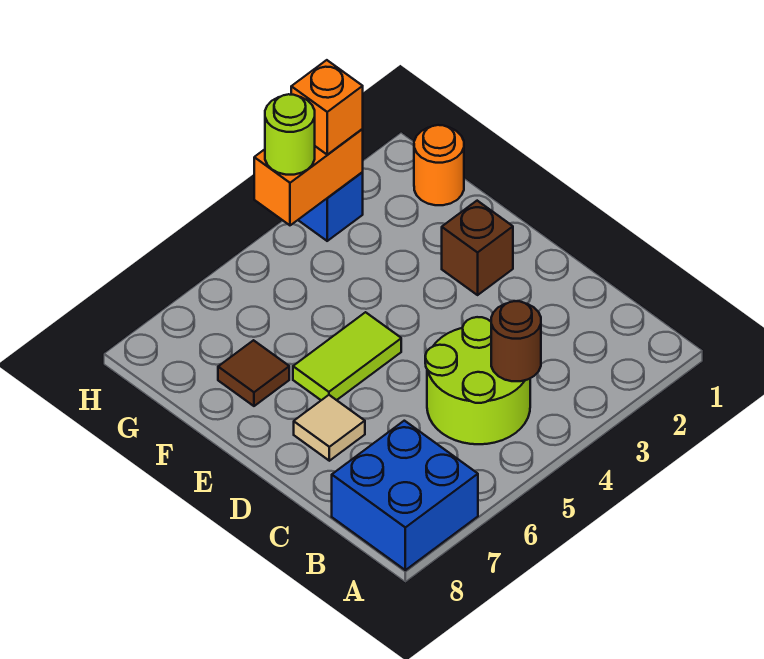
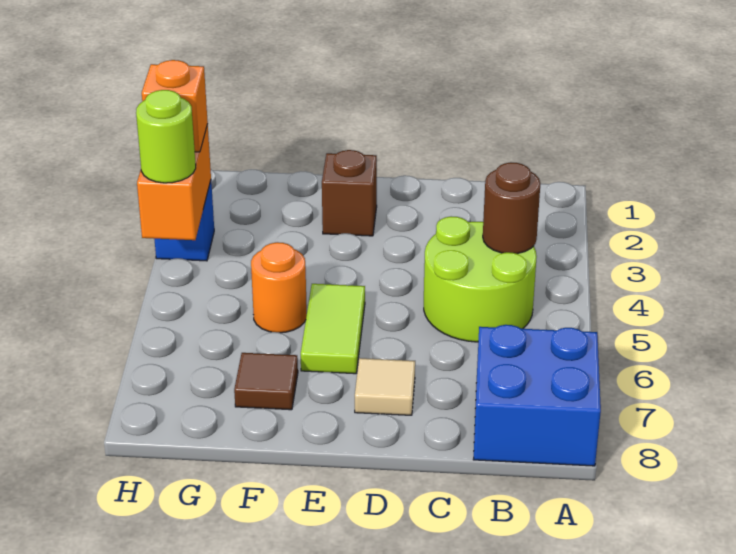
orange 1x1 round brick [414,125,464,205] -> orange 1x1 round brick moved to [251,242,307,333]

